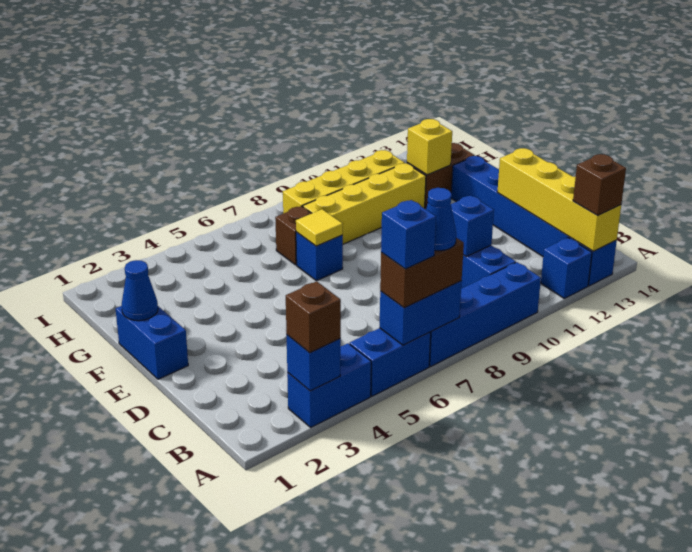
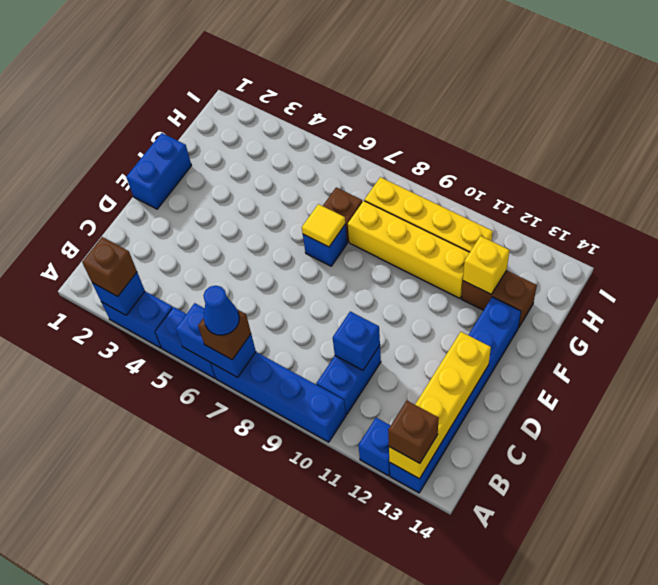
brown 1x2 brick [380,238,464,308] -> brown 1x1 brick [198,309,251,360]
blue 1x1 brick [381,200,436,269] -> none
blue 1x1 cone [122,260,158,321] -> none

